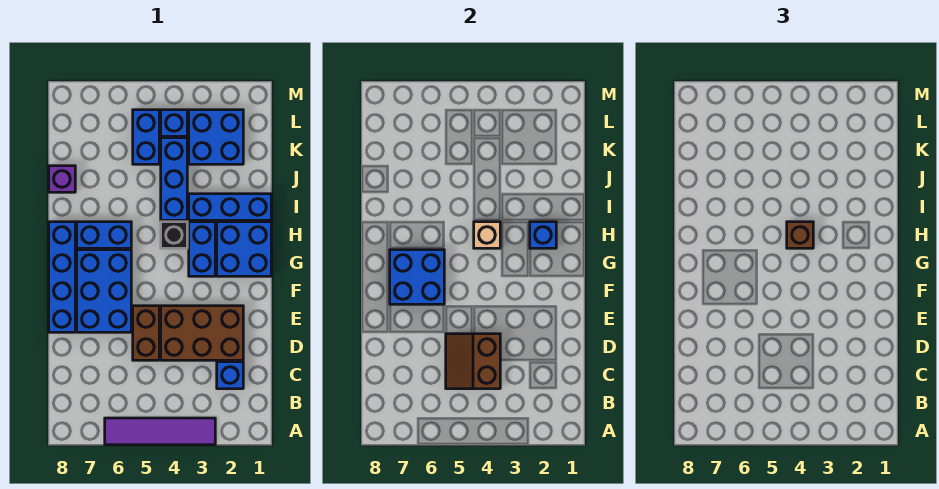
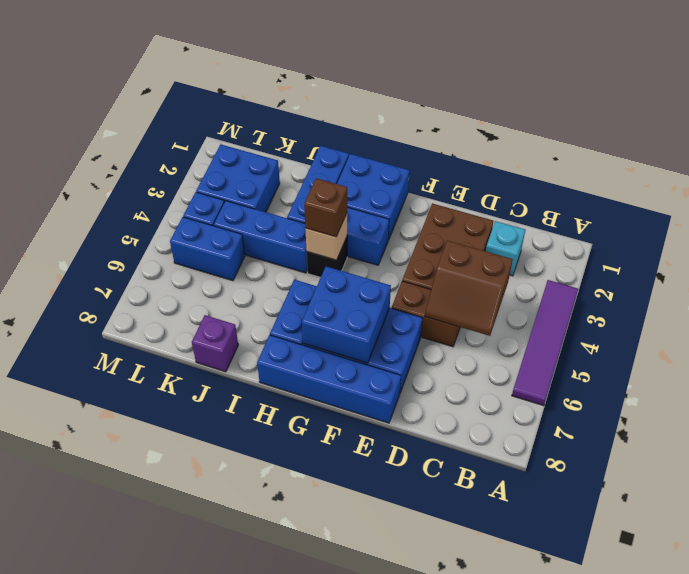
blue 1x1 brick [217,362,243,389] -> cyan 1x1 brick [486,221,525,276]
blue 1x1 brick [530,222,556,248] -> none

